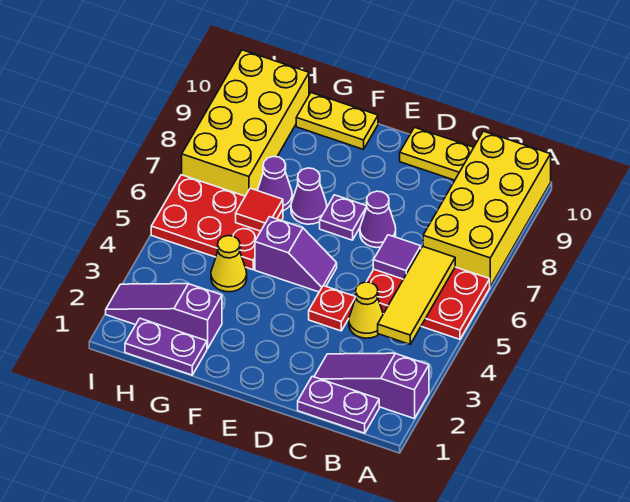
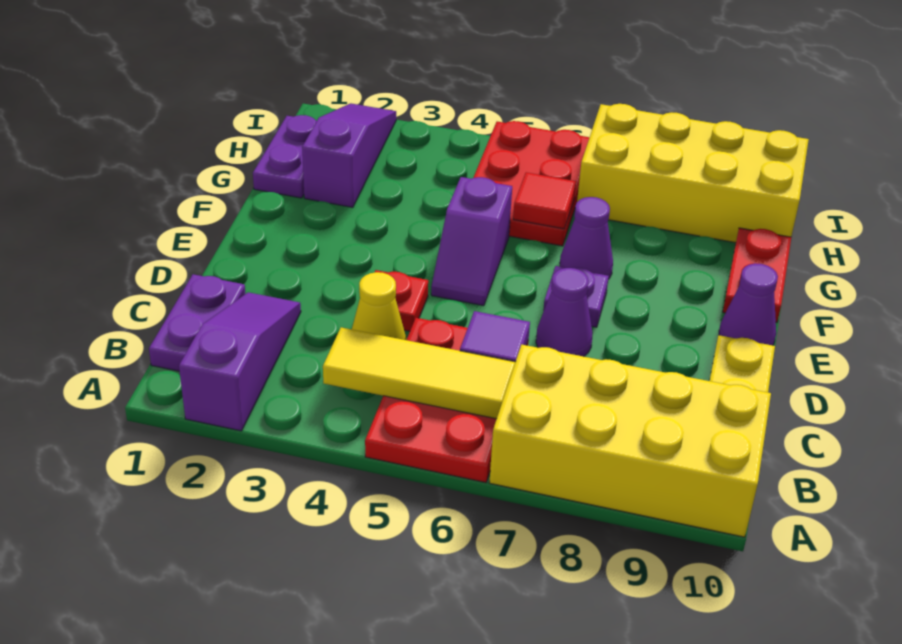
yellow 1x2 plate [296,93,378,149] -> red 1x2 plate [723,228,791,323]
yellow 1x1 cone [211,236,247,292] -> none
purple 1x1 cone [257,156,292,211] -> purple 1x1 cone moved to [719,263,778,345]

